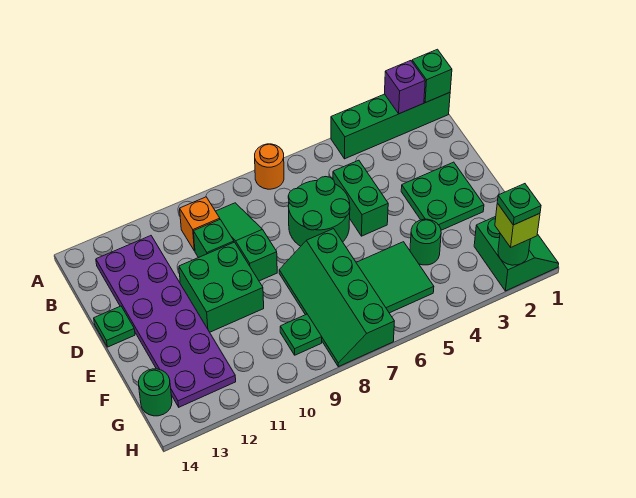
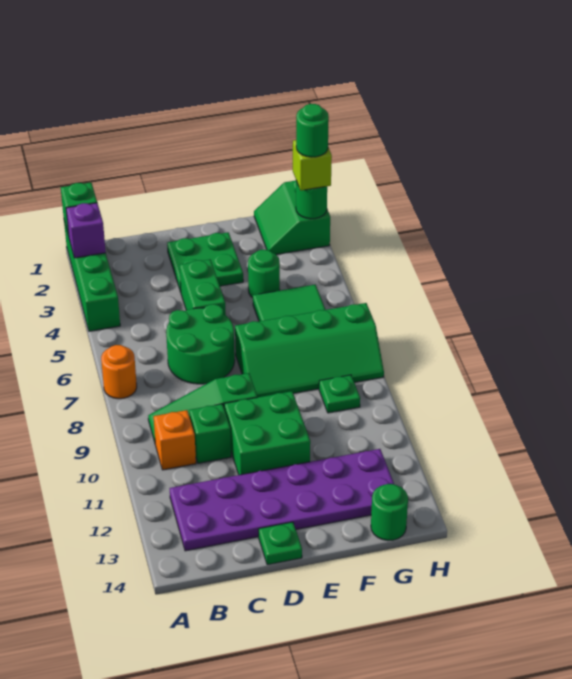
green 1x2 brick [333,160,388,236] -> green 1x2 brick turned to [180,260,226,315]
green 2x2 slope [474,217,559,291] -> green 2x2 slope turned to [254,181,330,255]
green 1x1 plate [497,184,541,225] -> green 1x1 round brick [296,104,329,157]

